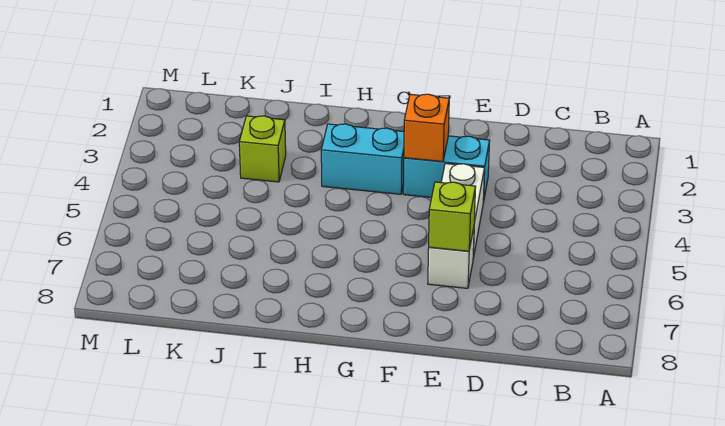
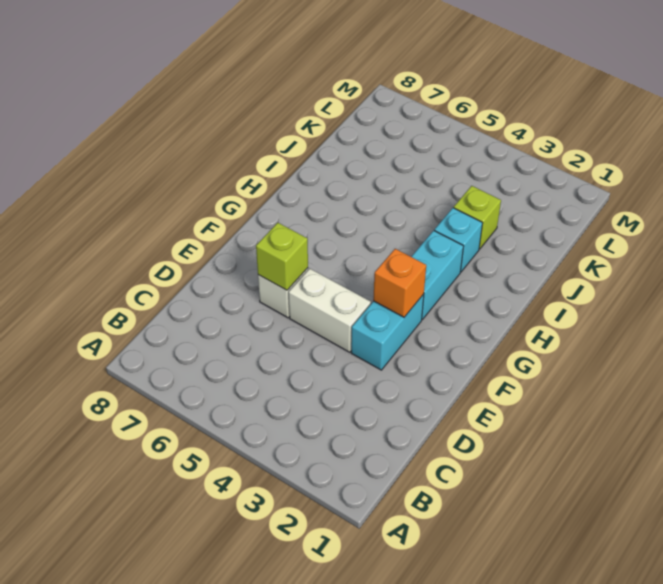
none -> cyan 1x1 brick [434,208,483,272]

